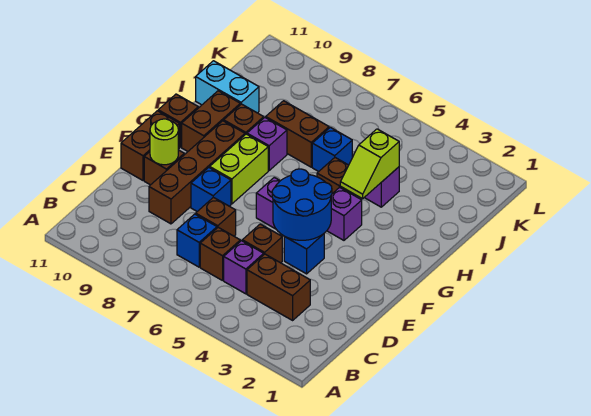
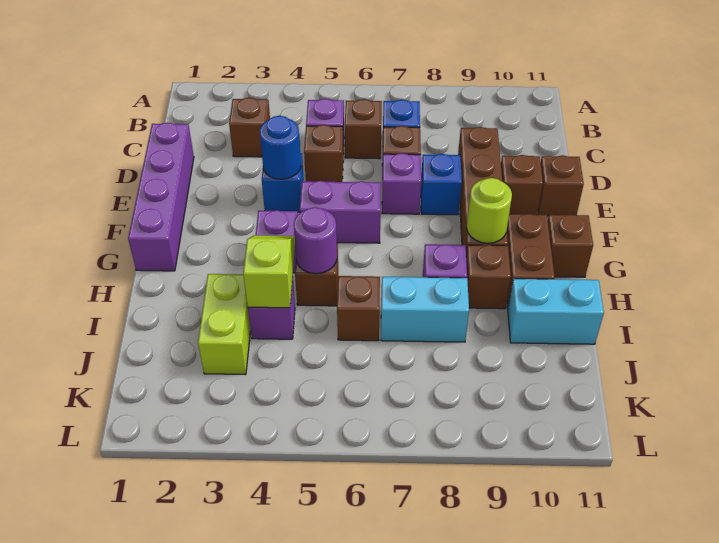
brown 1x2 brick [247,254,310,320] -> brown 1x1 brick [229,98,270,157]
none -> purple 1x4 brick [128,123,194,271]
blue 2x2 round brick [272,169,332,240] -> blue 1x1 round brick [260,116,301,179]
none -> purple 1x1 brick [382,153,421,214]
lime 1x1 round brick [150,119,178,165] -> lime 1x1 round brick moved to [467,178,512,243]
brown 1x2 brick [121,111,180,180] -> brown 1x1 brick [538,155,584,216]
lime 1x2 brick [210,134,268,204] -> lime 1x2 brick moved to [198,274,251,375]
none -> purple 1x1 round brick [294,207,337,274]
blue 1x1 brick [312,127,352,172] -> brown 1x1 brick [337,276,380,341]
brown 1x2 brick [266,101,329,167] -> cyan 1x2 brick [381,277,469,342]

